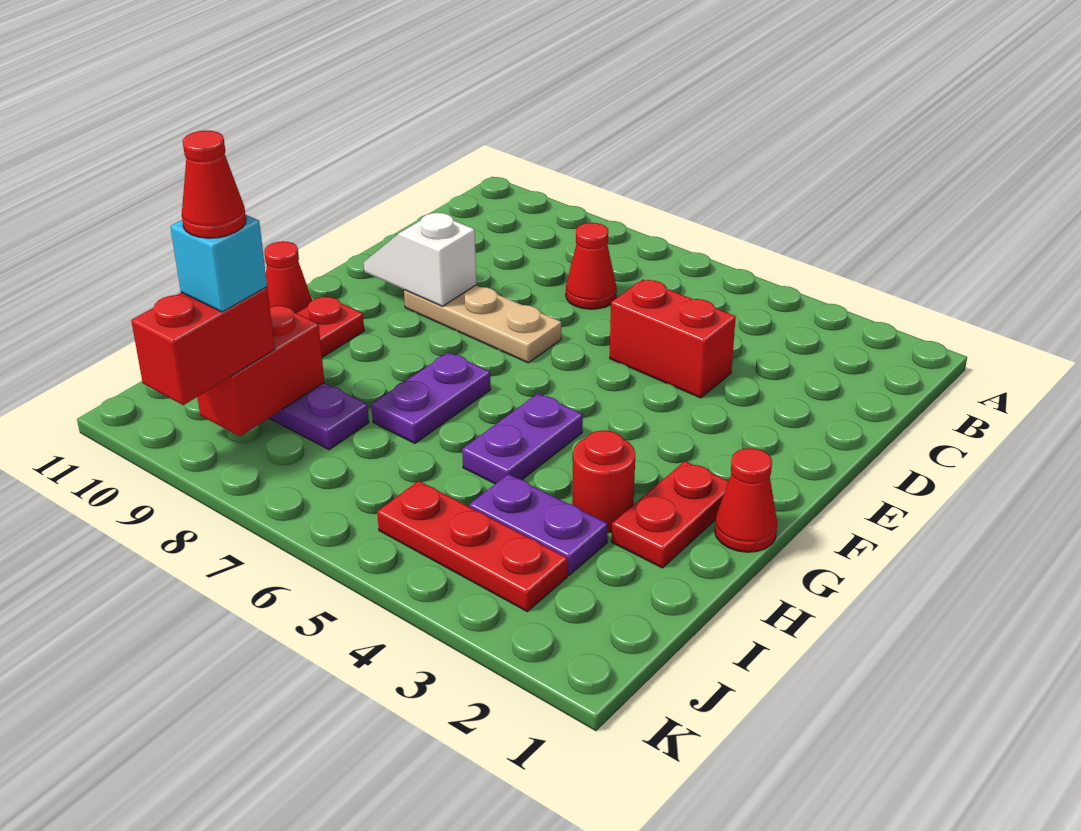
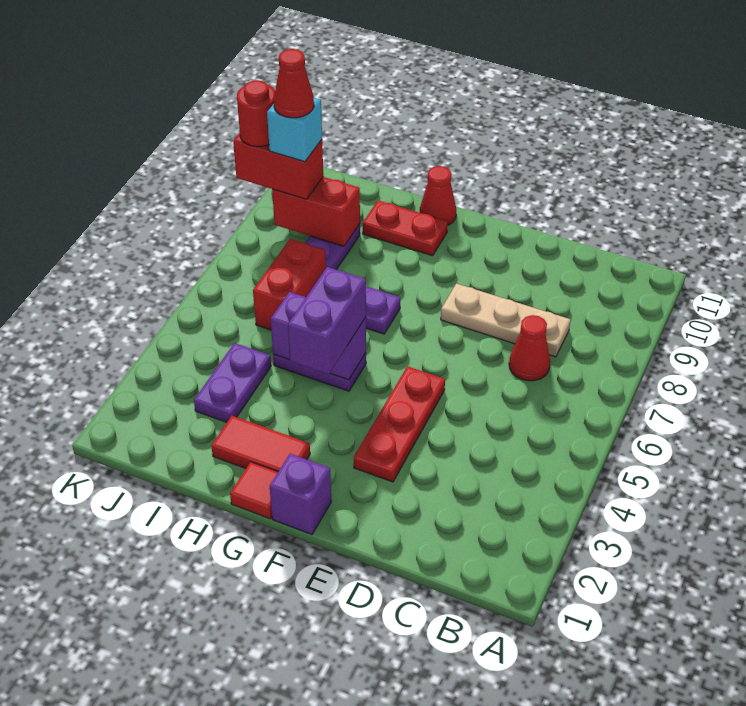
red 1x2 brick [610,280,736,398] -> red 1x2 brick moved to [253,239,326,330]
tan 1x3 plate [404,285,561,363] -> tan 1x3 plate turned to [441,284,571,357]
white 1x2 slope [364,213,476,306] -> none
none -> purple 1x1 brick [270,454,331,534]
red 1x1 cone [715,448,777,552] -> red 1x1 tile [230,462,278,519]
red 1x2 plate [612,461,728,568] -> red 1x2 tile [211,416,310,472]
none -> purple 1x2 brick [288,267,366,374]
none -> purple 1x2 brick [271,292,366,380]
red 1x1 round brick [572,430,635,533] -> red 1x1 round brick moved to [237,80,275,146]
red 1x3 plate [377,481,567,611] -> red 1x3 plate moved to [354,366,445,482]

